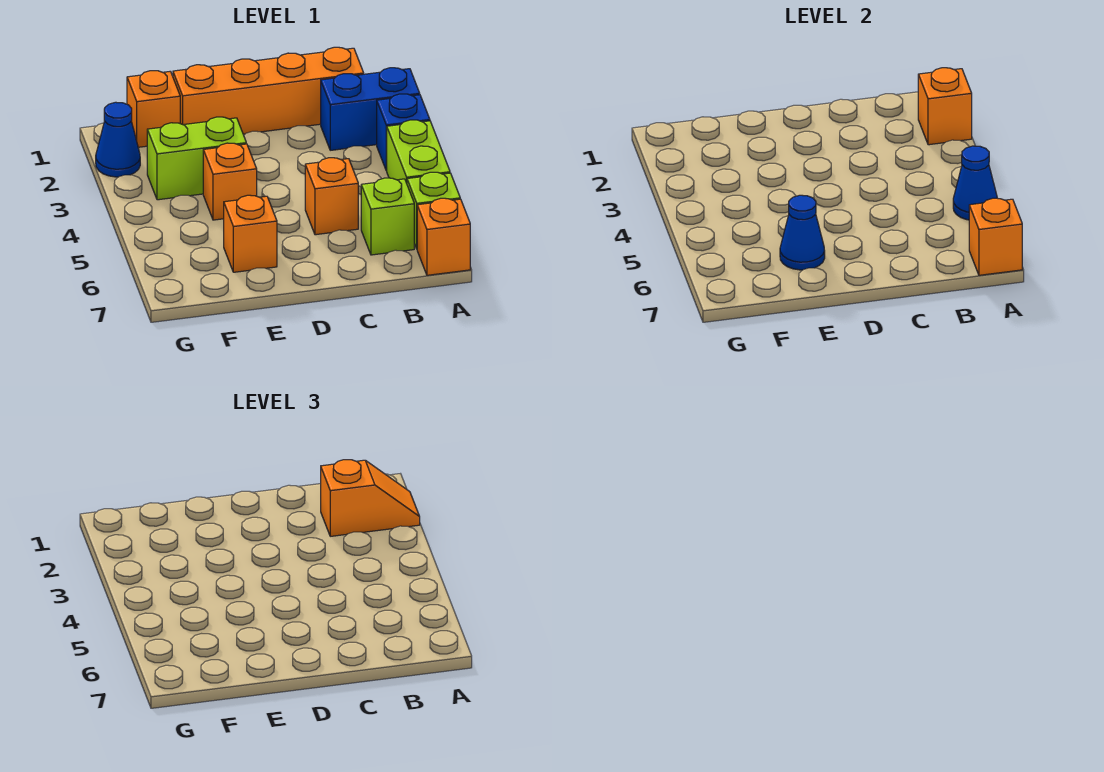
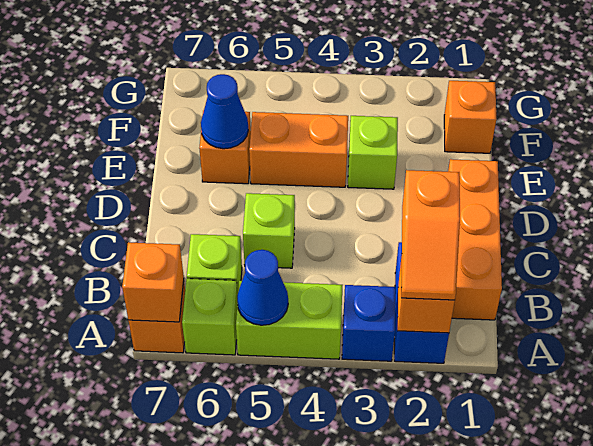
orange 1x4 brick [173,47,364,134] -> orange 1x3 brick [448,159,502,320]
orange 1x1 brick [305,158,358,235] -> lime 1x1 brick [243,193,295,268]
lime 1x2 brick [147,117,246,200] -> lime 1x1 brick [348,116,398,189]
orange 1x1 brick [203,143,257,220] -> orange 1x2 brick [249,112,348,187]
blue 1x1 cone [96,102,140,177] -> none

